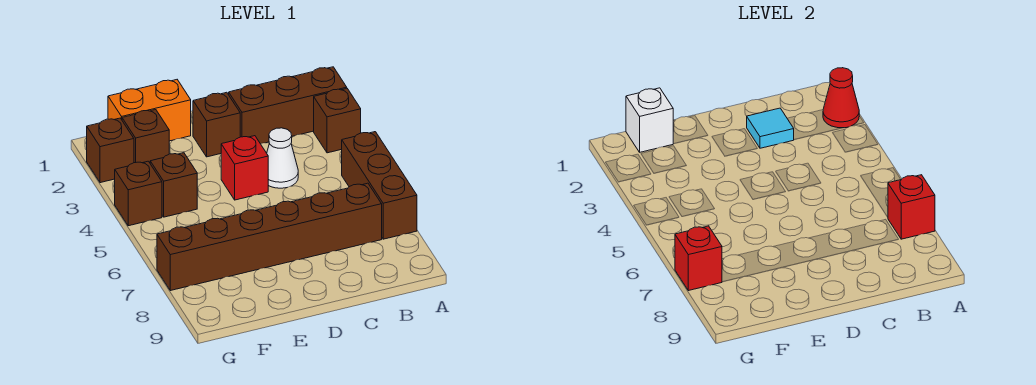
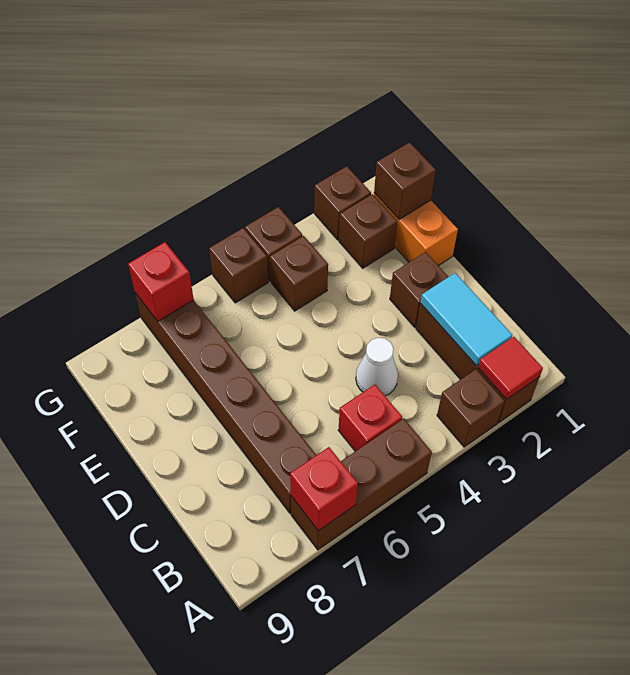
red 1x1 cone [823,68,859,128] -> red 1x1 tile [478,337,543,400]
cyan 1x1 tile [747,108,794,148] -> cyan 1x2 tile [420,273,512,366]
red 1x1 brick [221,136,268,200] -> red 1x1 brick moved to [338,385,402,451]
white 1x1 brick [626,88,673,152] -> brown 1x1 brick [374,142,436,219]
none -> brown 1x1 brick [209,228,268,303]

